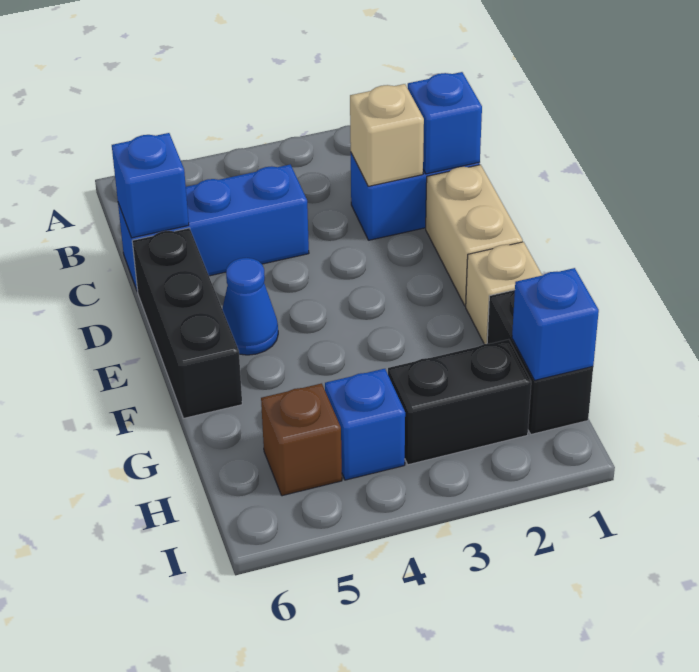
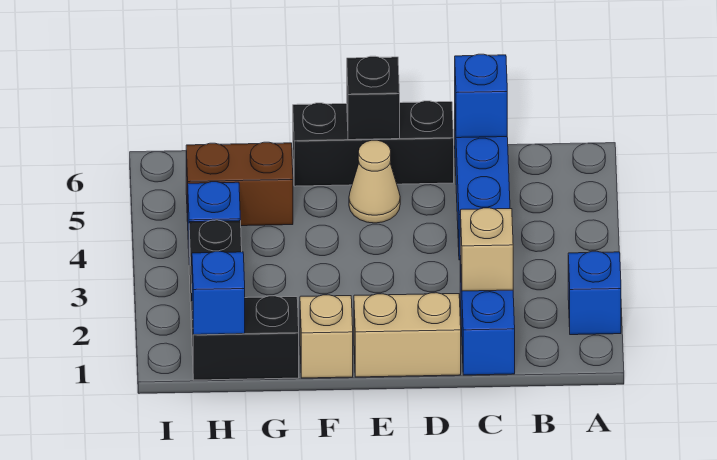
blue 1x1 brick [408,72,482,174] -> blue 1x1 brick moved to [568,251,621,335]
blue 1x1 cone [222,258,278,355] -> tan 1x1 cone [349,140,400,223]
none -> black 1x1 brick [347,56,400,140]
brown 1x1 brick [261,383,342,496] -> brown 1x2 brick [186,142,293,226]

